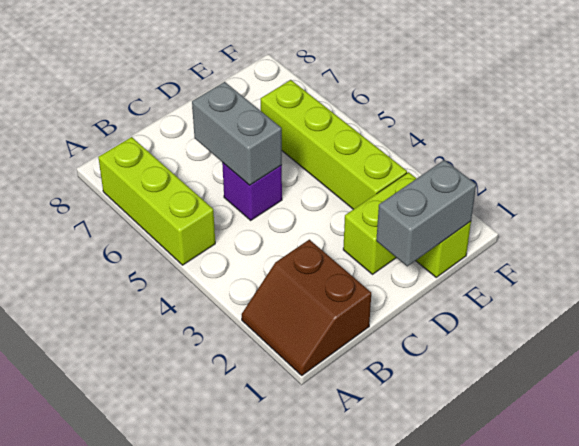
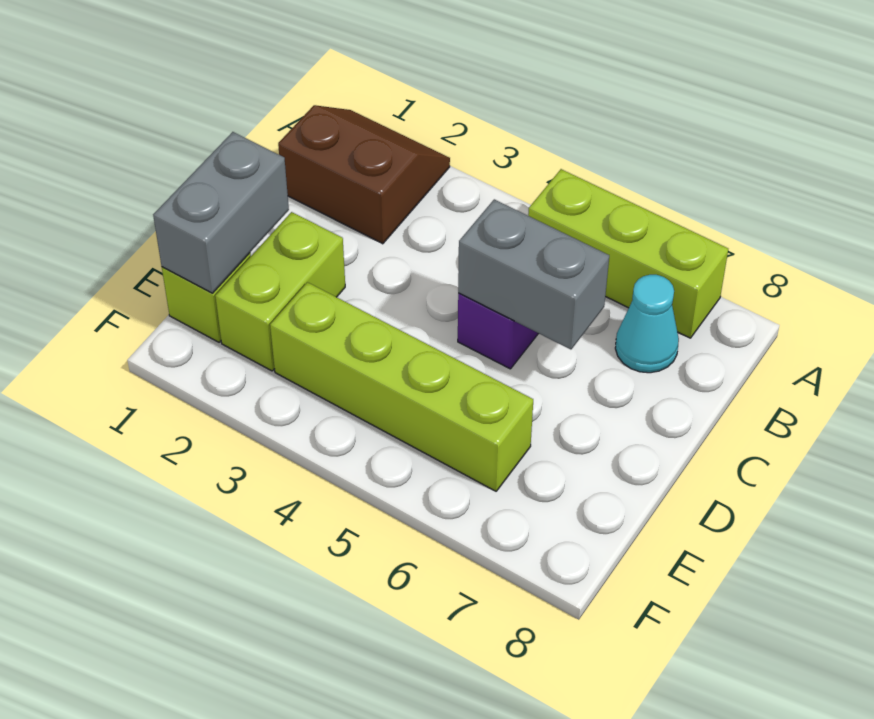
none -> cyan 1x1 cone [615,275,679,373]

